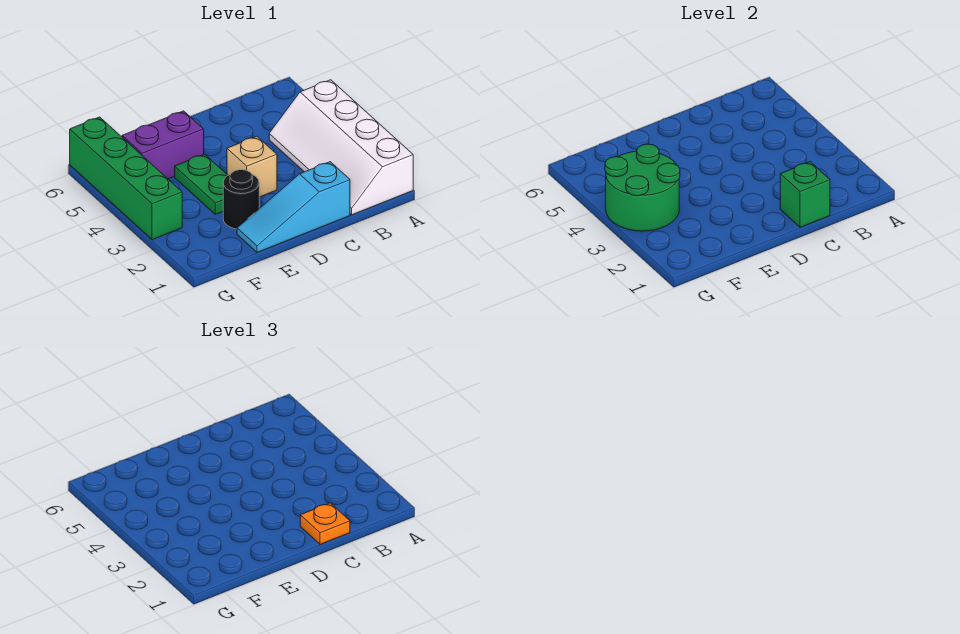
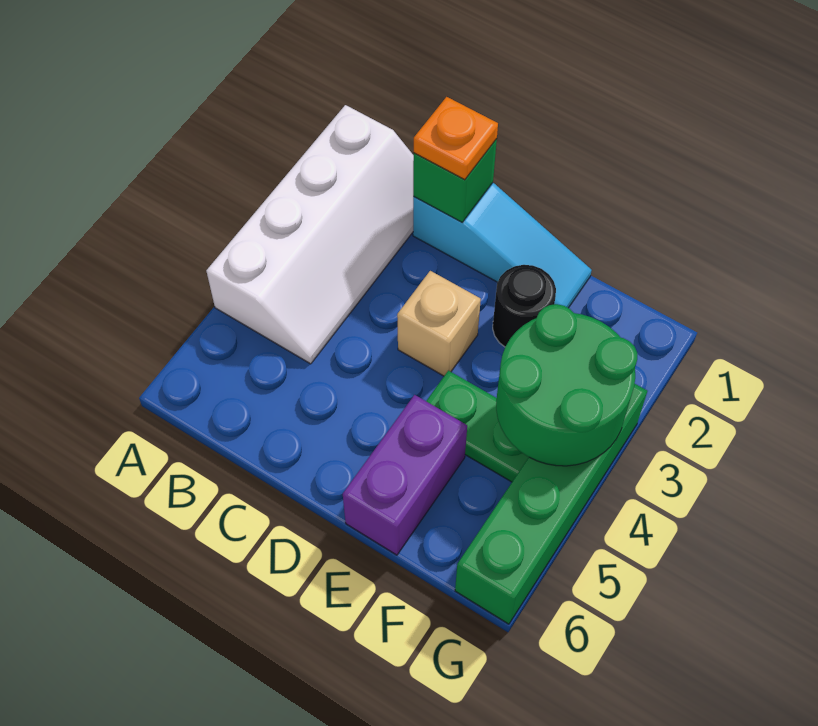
green 1x2 plate [175,154,228,214] -> green 1x2 plate turned to [426,371,529,482]
purple 1x2 brick [122,111,204,179] -> purple 1x2 brick turned to [343,395,467,555]

